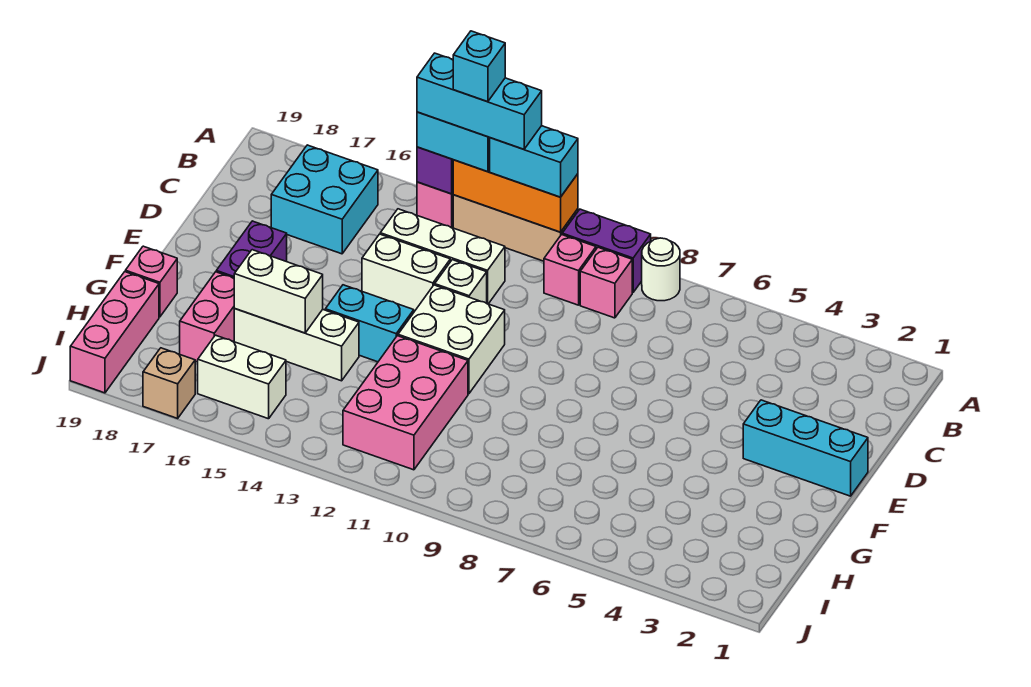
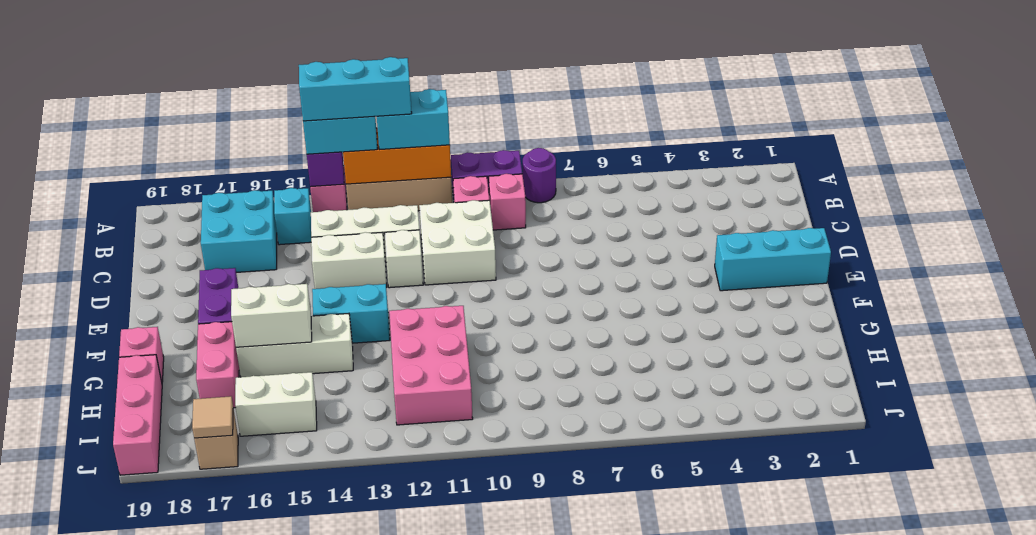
white 1x1 round brick [642,238,680,301] -> purple 1x1 round brick [523,148,556,203]
cyan 1x1 brick [453,31,505,102] -> cyan 1x1 brick moved to [274,188,311,245]
white 2x2 brick [398,285,505,394] -> white 2x2 brick moved to [419,200,496,285]
none -> tan 1x1 tile [192,396,233,438]

